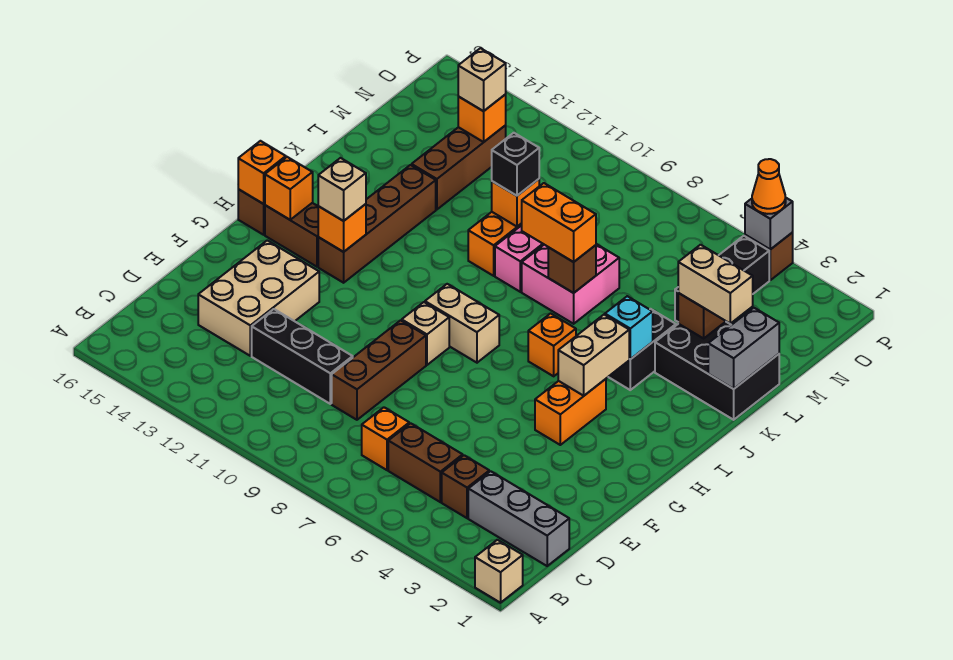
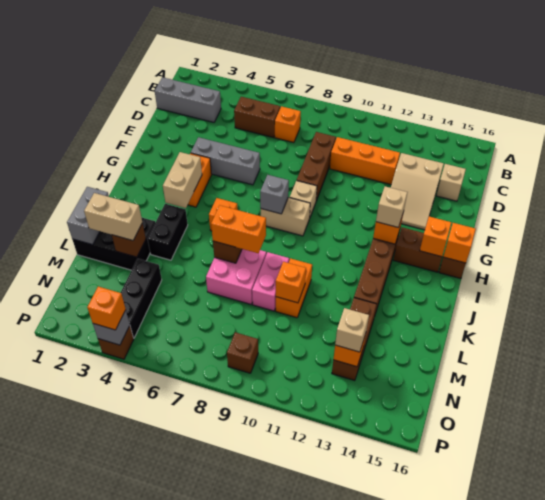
tan 1x1 brick [475,540,523,603] -> tan 1x1 brick moved to [436,164,466,201]
brown 1x1 brick [442,455,489,518] -> brown 1x1 brick moved to [227,332,258,373]
black 1x3 brick [252,309,353,404] -> orange 1x3 brick [330,137,400,185]
tan 2x3 brick [198,240,319,356] -> tan 2x3 slope [391,153,444,230]
none -> grey 1x3 brick [191,137,260,185]
none -> grey 1x1 brick [260,175,289,214]
cyan 1x1 brick [605,296,653,359] -> none
black 1x1 brick [492,133,539,196] -> none
orange 1x1 cone [752,159,786,214] -> orange 1x1 brick [87,287,126,330]

